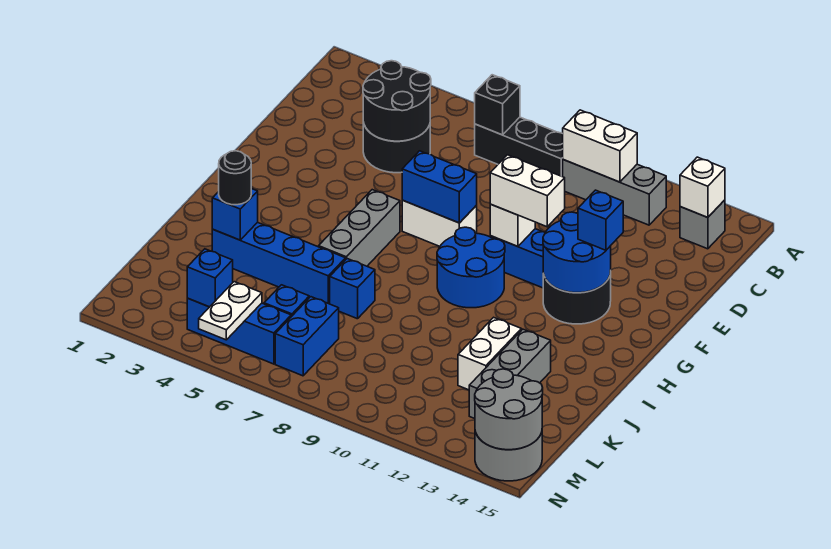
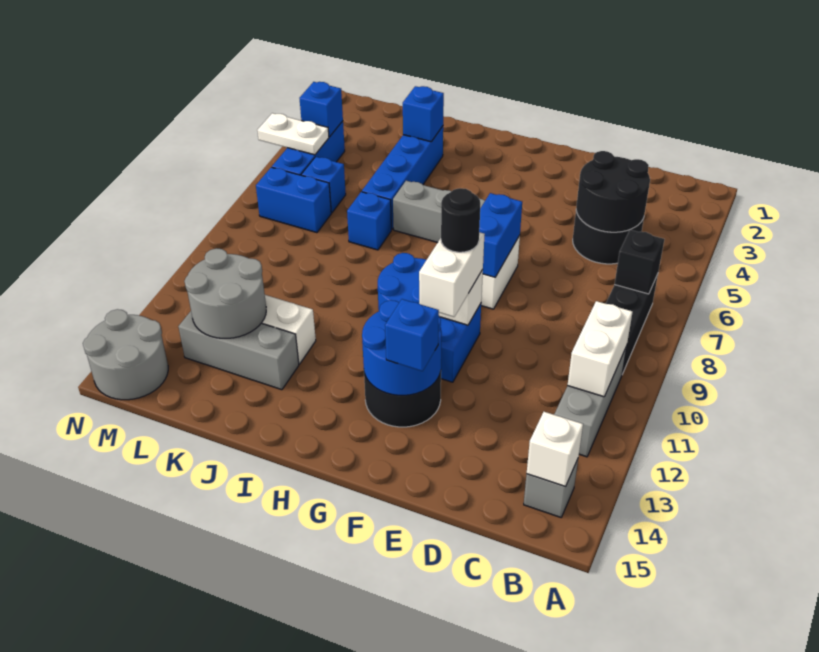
black 1x1 round brick [219,151,251,205] -> black 1x1 round brick moved to [441,188,480,252]
grey 2x2 round brick [475,369,543,450] -> grey 2x2 round brick moved to [184,248,266,338]

